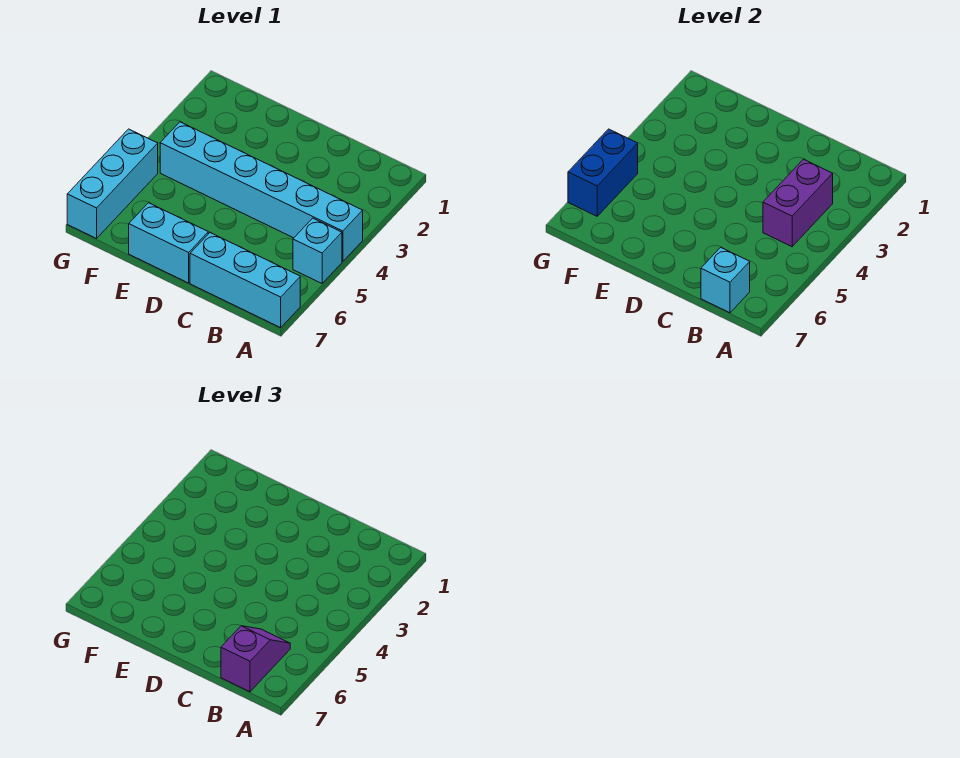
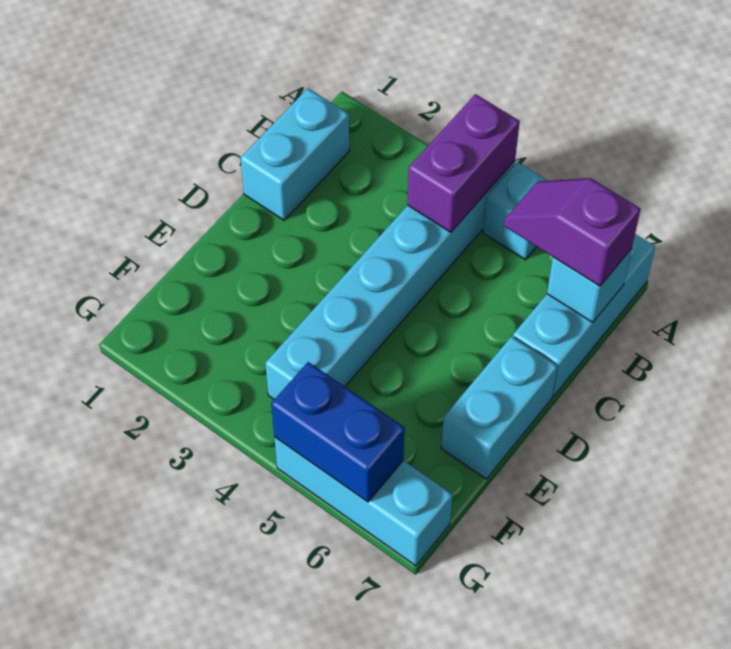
none -> cyan 1x2 brick [241,89,349,220]
purple 1x2 brick [763,159,833,247] -> purple 1x2 brick turned to [407,94,520,232]

